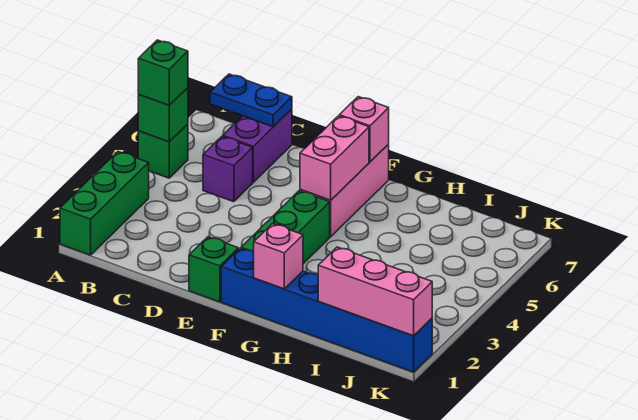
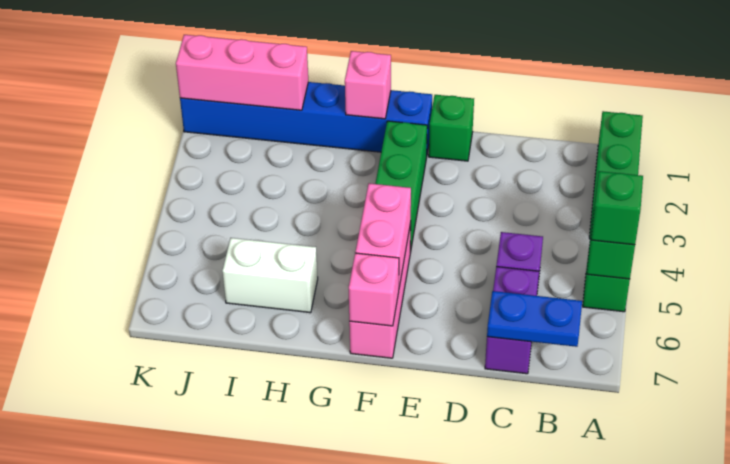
none -> white 1x2 brick [222,238,318,313]

